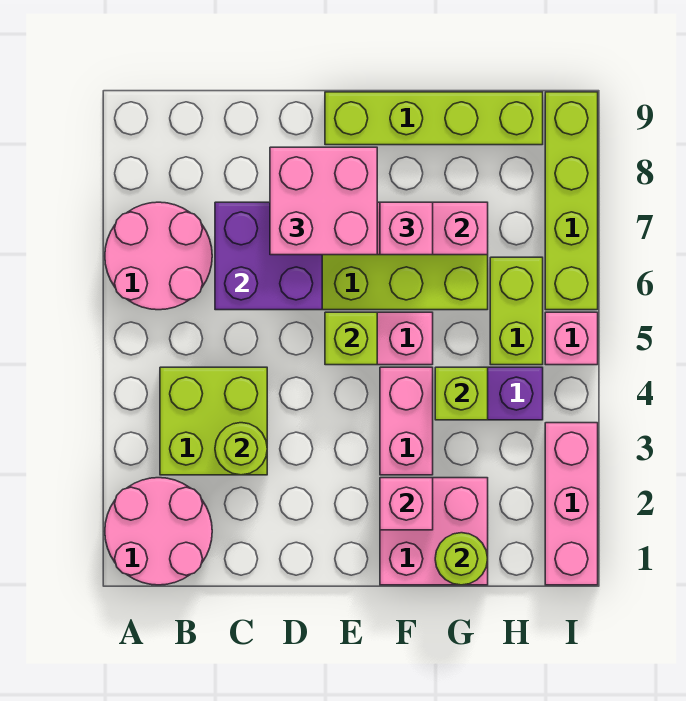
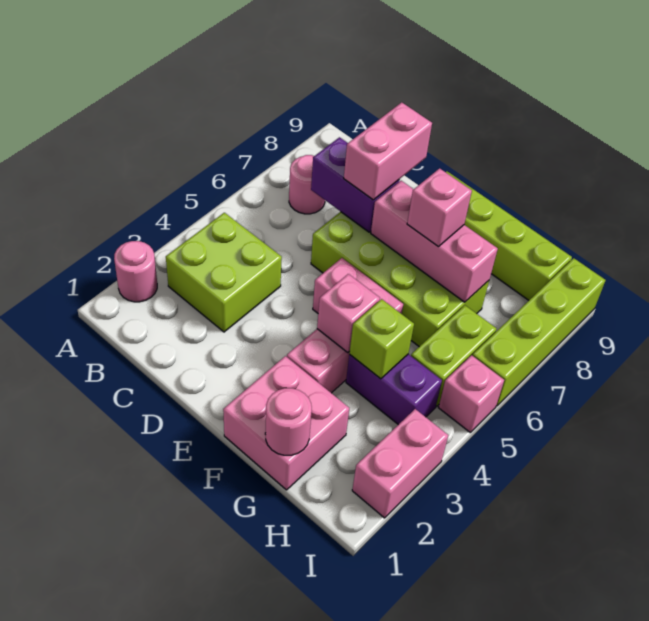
pink 2x2 round brick [105,478,212,585] -> pink 1x1 round brick [114,241,157,302]
pink 2x2 round brick [105,202,212,310] -> pink 1x1 round brick [289,155,325,214]
lime 1x1 round brick [215,423,267,475] -> none
purple 2x2 brick [215,202,322,310] -> purple 1x2 brick [311,137,399,232]
pink 2x2 brick [270,147,377,255] -> pink 1x2 brick [344,102,432,200]
lime 1x1 brick [325,312,377,365] -> none
pink 1x1 brick [380,478,433,530] -> pink 1x1 brick moved to [317,274,380,353]
lime 1x1 round brick [435,533,488,585] -> pink 1x1 round brick [265,388,312,455]
pink 1x3 brick [545,423,598,585] -> pink 1x2 brick [352,409,448,518]

